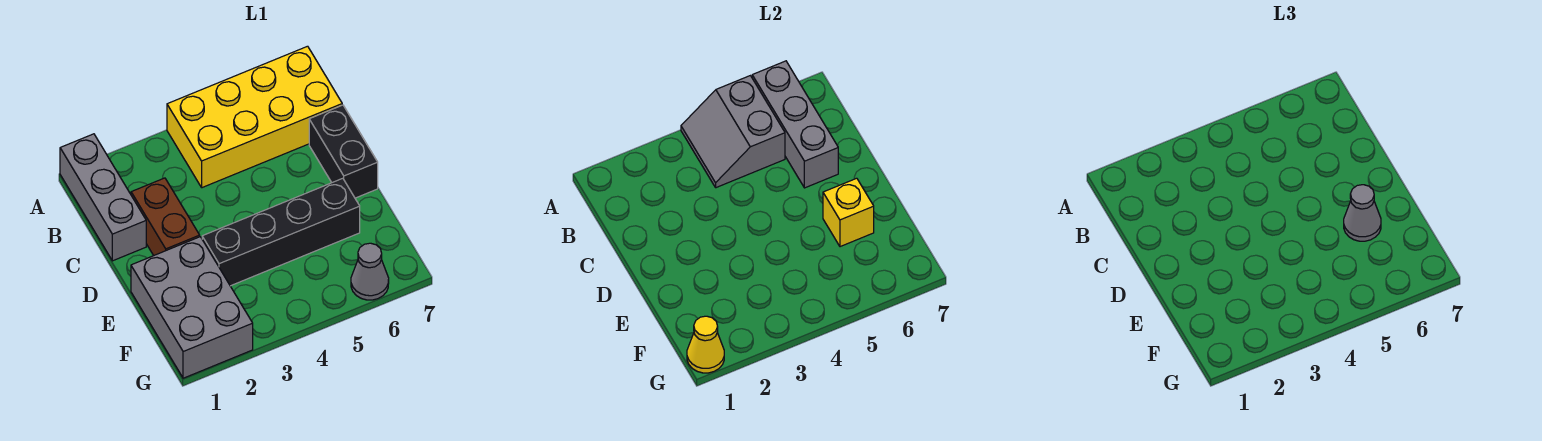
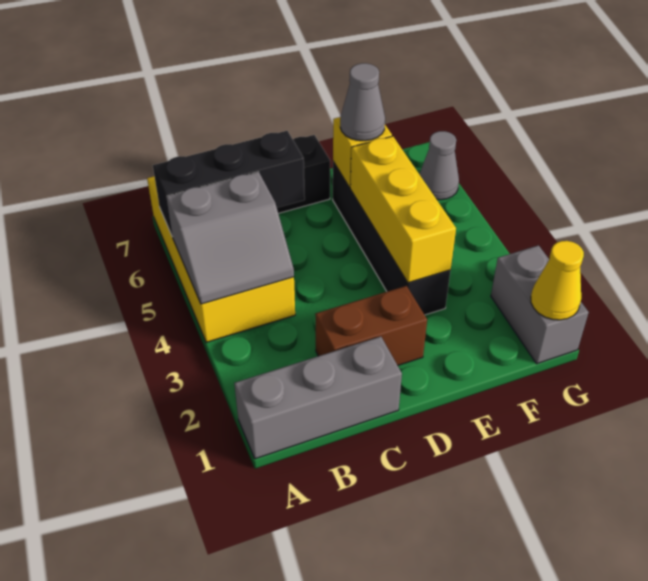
grey 1x3 brick [752,61,838,188] -> black 1x3 brick [153,131,305,235]
grey 2x3 brick [131,237,253,378] -> grey 1x2 brick [491,245,589,364]
none -> yellow 1x3 brick [350,136,456,283]

